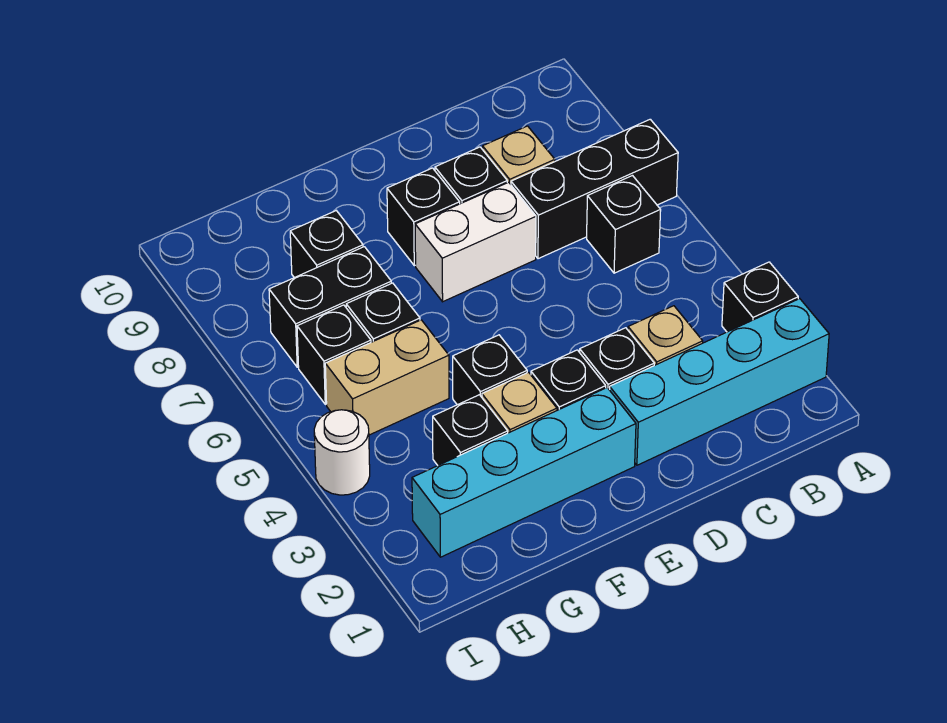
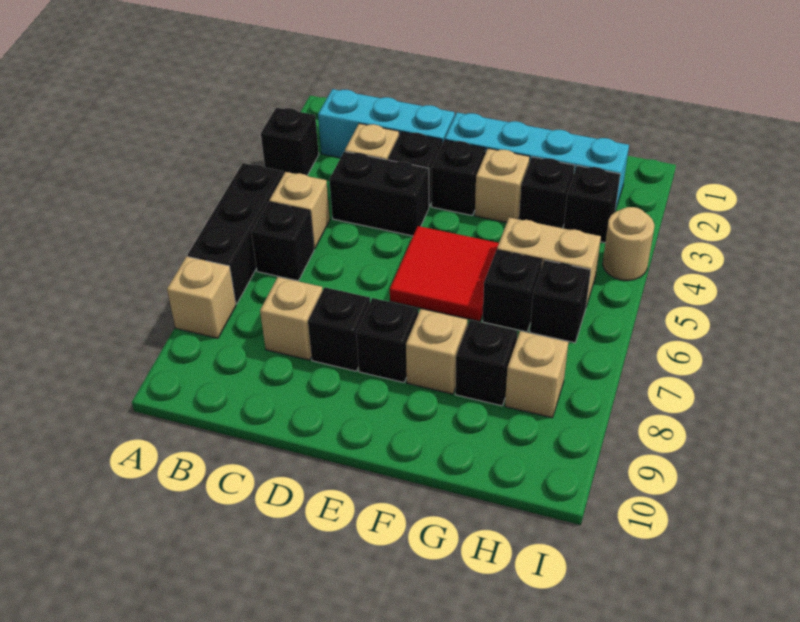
cyan 1x4 brick [610,299,829,465] -> cyan 1x3 brick [318,89,455,158]
black 1x3 brick [511,119,678,259] -> black 1x3 brick turned to [188,163,284,304]
none -> tan 1x1 brick [167,256,236,338]
none -> tan 1x1 brick [269,172,330,249]
white 1x2 brick [415,182,536,302] -> none
none -> red 2x2 tile [390,226,499,321]
black 1x1 brick [453,335,527,405] -> black 1x1 brick moved to [564,166,620,243]
none -> tan 1x1 brick [406,309,467,394]
black 1x2 brick [269,247,391,367] -> black 1x2 brick moved to [329,151,429,236]
none -> tan 1x1 brick [505,331,568,418]
white 1x1 round brick [314,410,370,495] -> tan 1x1 round brick [603,207,654,281]

